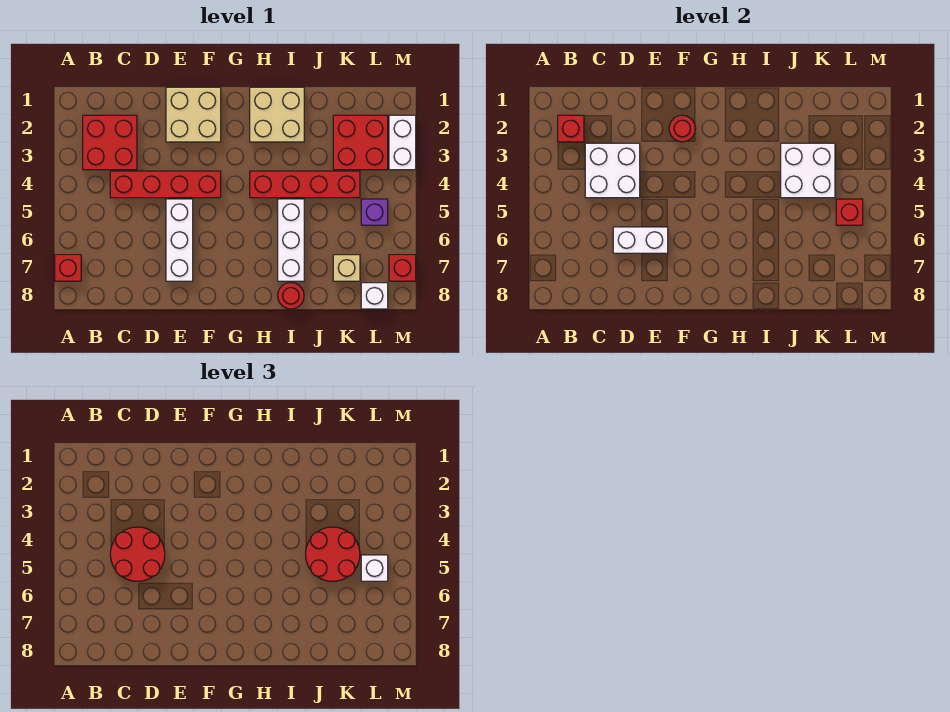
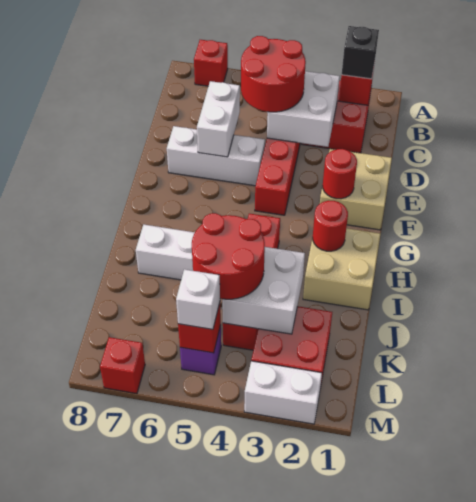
none -> black 1x1 brick [342,26,379,79]
red 1x1 round brick [278,283,304,309] -> red 1x1 round brick moved to [313,201,348,251]
tan 1x1 brick [333,255,360,281] -> none
white 1x1 brick [361,283,388,309] -> none

